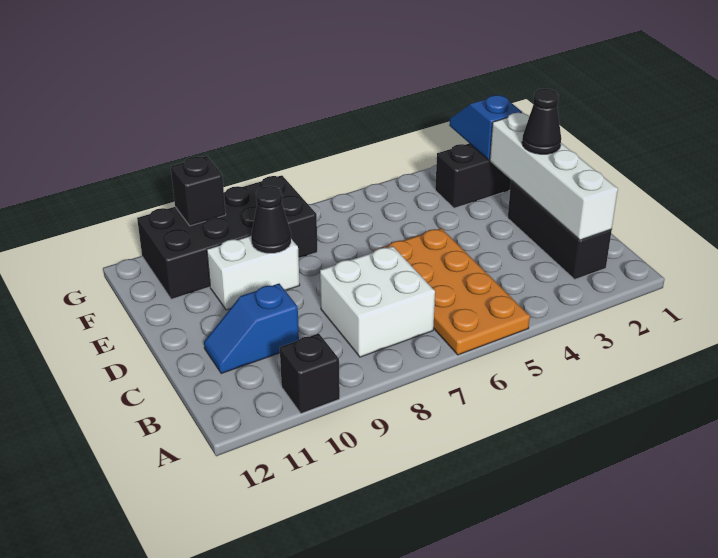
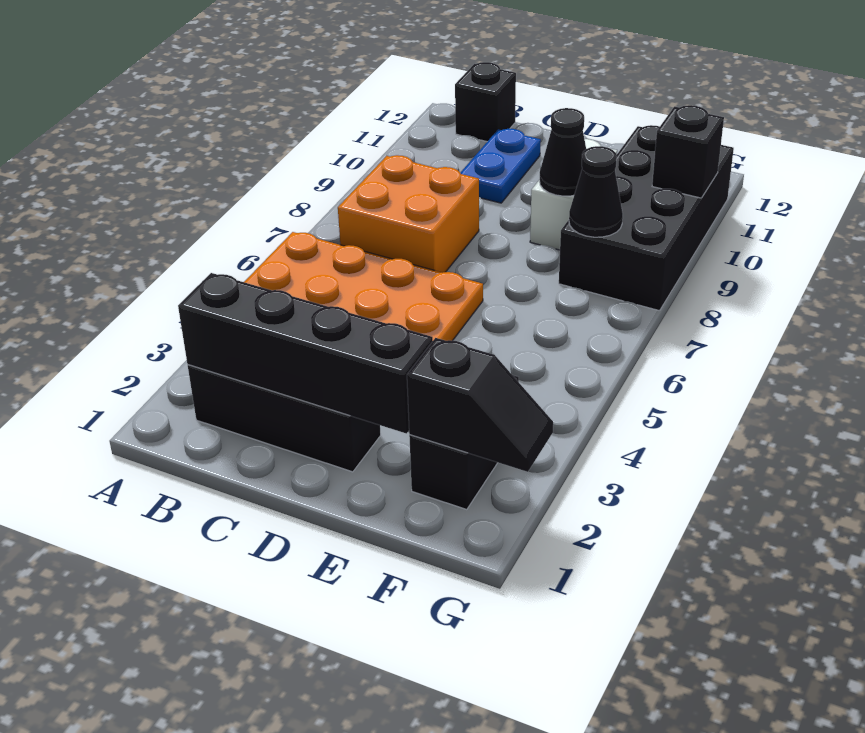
black 1x1 brick [280,333,340,413] -> black 1x1 brick moved to [455,62,516,141]
white 1x4 brick [490,113,618,240] -> black 1x4 brick [178,273,433,434]
white 2x2 brick [320,246,435,357] -> orange 2x2 brick [338,155,479,273]
blue 1x2 slope [204,284,299,373] -> blue 1x2 plate [461,129,541,203]
black 1x1 cone [522,89,561,154] -> black 1x1 cone moved to [569,146,623,237]
blue 1x2 slope [449,95,522,160] -> black 1x2 slope [407,338,553,472]

